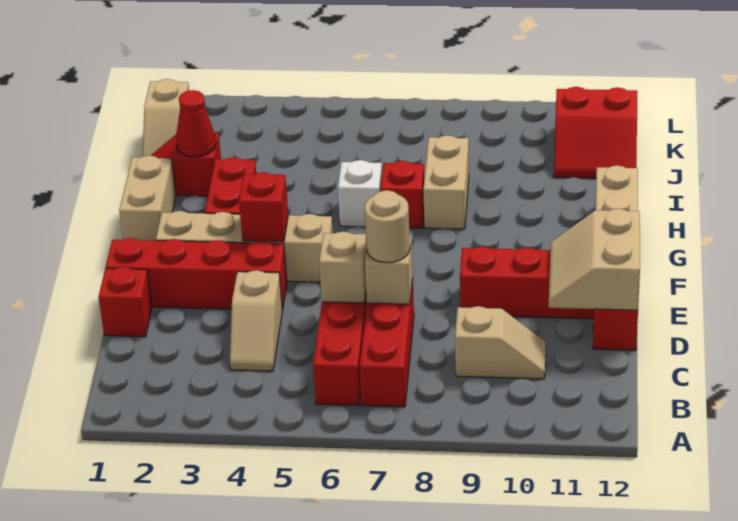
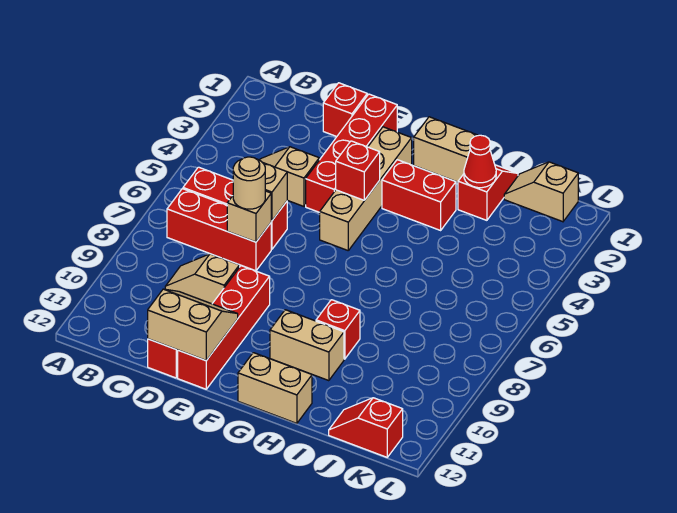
tan 1x2 slope [455,306,546,379] -> tan 1x2 slope turned to [165,254,239,304]
white 1x1 brick [338,160,382,227] -> none
red 1x1 brick [381,161,424,228] -> red 1x1 brick moved to [316,300,360,359]
tan 1x2 brick [423,135,469,229] -> tan 1x2 brick moved to [270,310,344,381]
red 2x2 slope [554,87,637,178] -> red 1x2 slope [329,398,403,457]

